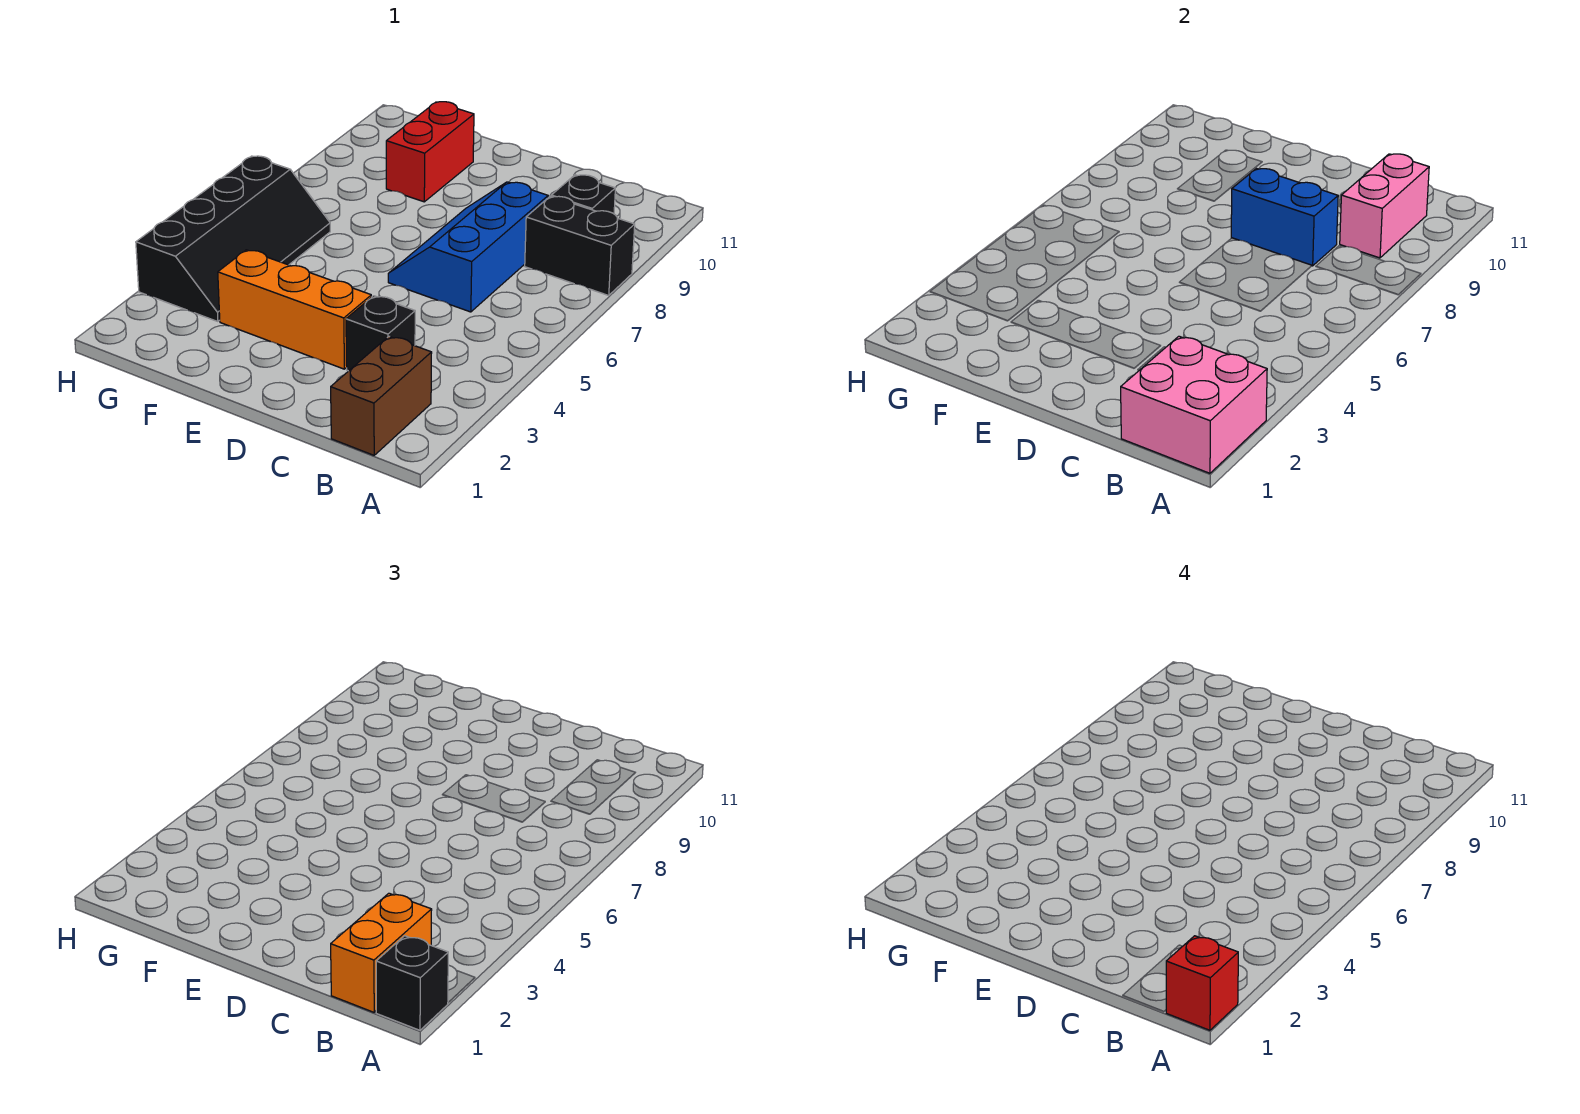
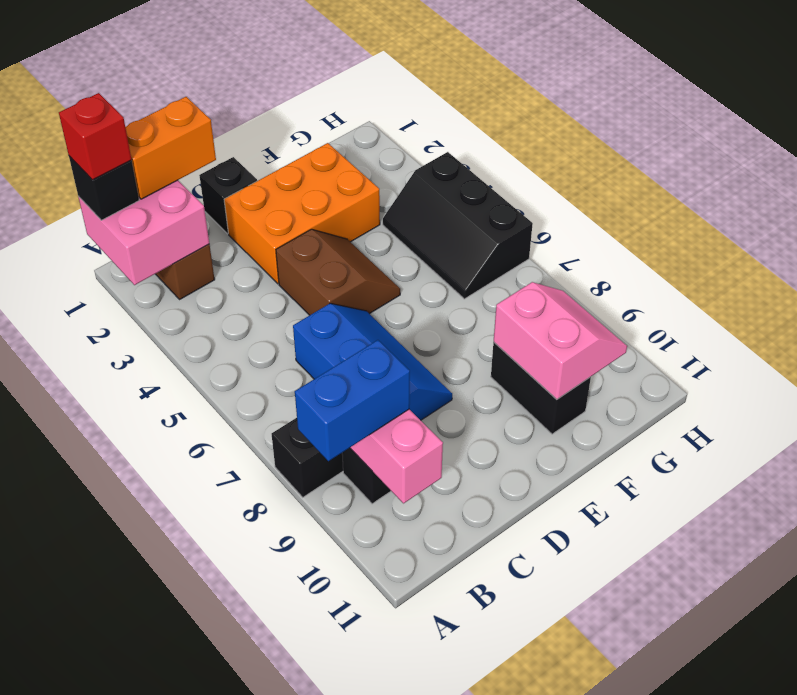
orange 1x2 brick [331,893,432,1012] -> orange 1x2 brick turned to [125,97,216,199]
black 1x1 brick [346,296,415,371] -> black 1x1 brick moved to [199,157,257,234]
blue 1x2 brick [1231,169,1338,266] -> blue 1x2 brick moved to [295,340,410,461]
orange 1x3 brick [218,250,371,369] -> orange 2x3 brick [224,143,380,284]
none -> brown 2x2 slope [276,229,400,315]
red 1x2 brick [386,102,474,202] -> black 1x2 brick [491,342,591,434]
none -> pink 2x2 slope [494,282,627,399]
black 2x4 slope [136,156,330,322] -> black 2x3 slope [383,152,533,299]

